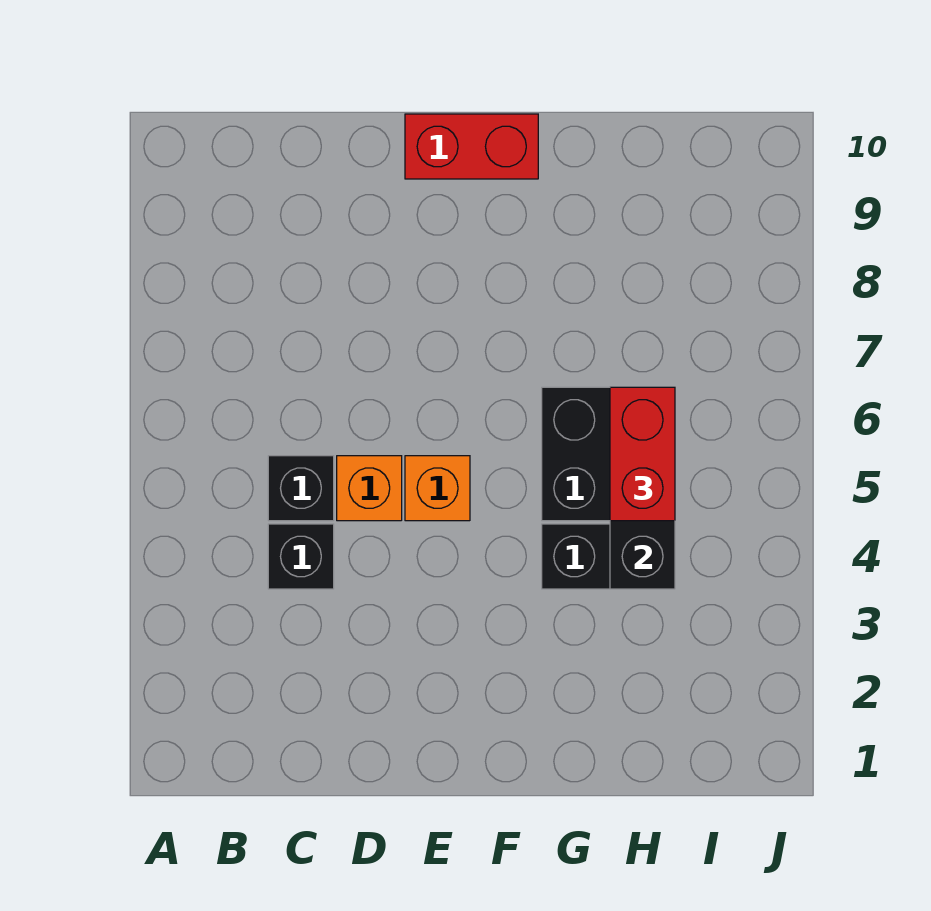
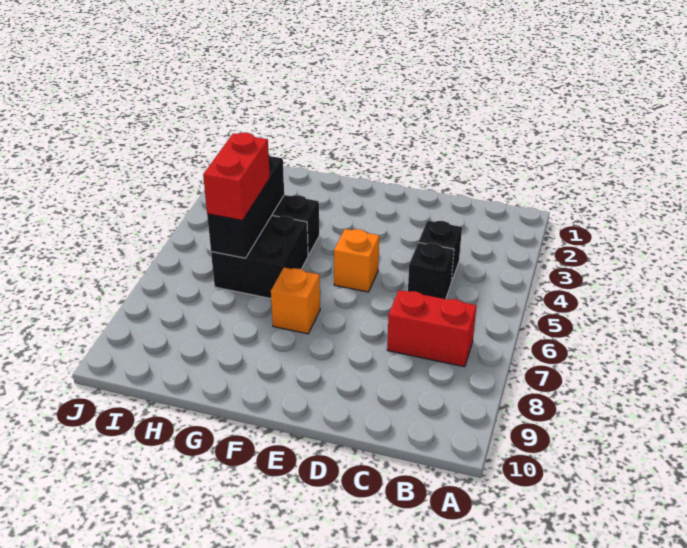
orange 1x1 brick [337,456,402,521] -> orange 1x1 brick moved to [271,268,320,334]
red 1x2 brick [405,114,538,179] -> red 1x2 brick moved to [387,290,477,367]

